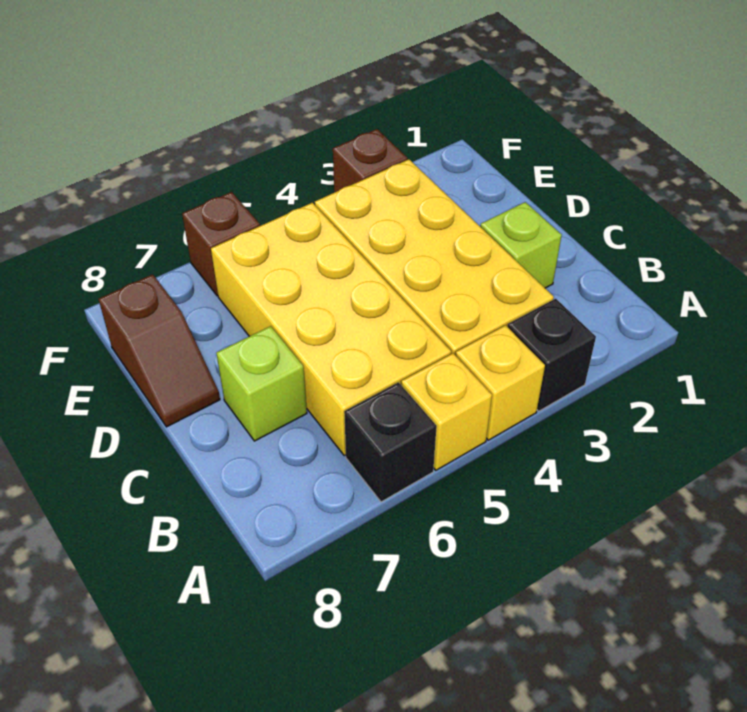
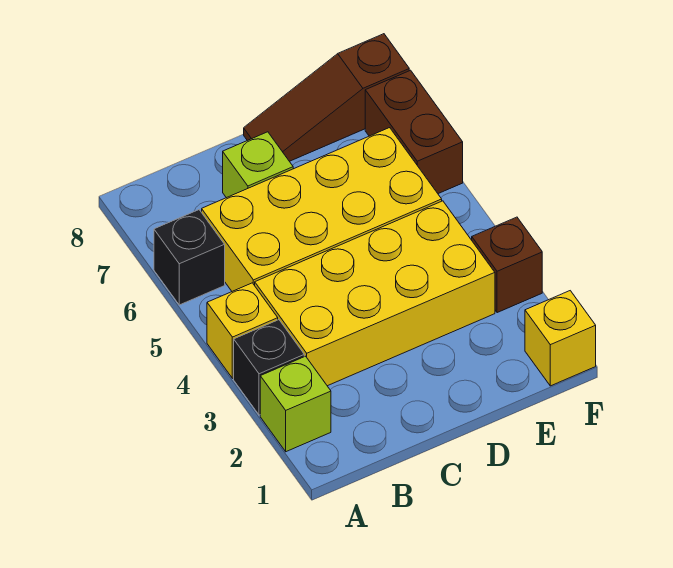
yellow 1x1 brick [401,353,492,470] -> yellow 1x1 brick moved to [525,291,596,386]
lime 1x1 brick [480,202,562,288] -> lime 1x1 brick moved to [260,356,331,452]
brown 1x2 slope [99,274,220,427] -> brown 1x3 slope [244,34,409,161]
brown 1x1 brick [182,192,260,296] -> brown 1x2 brick [365,70,463,194]

